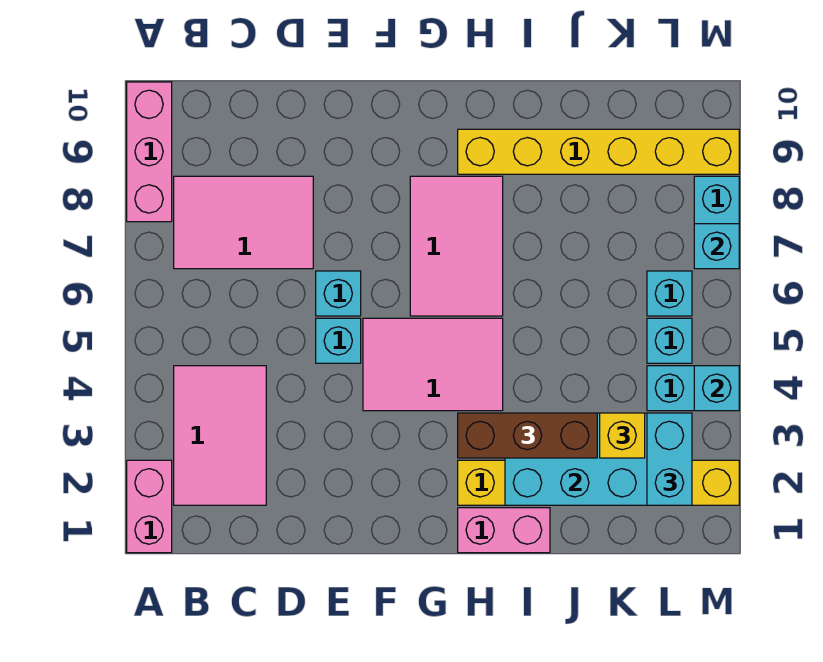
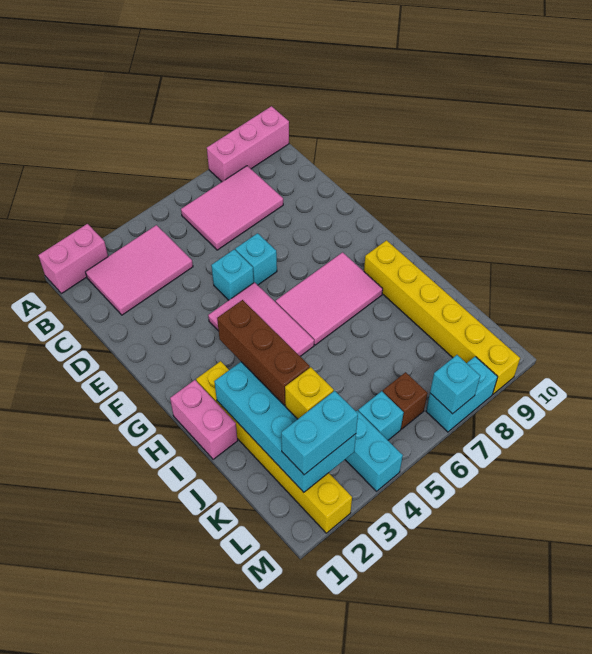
pink 2x3 tile [174,176,313,269] -> pink 2x3 tile turned to [181,166,283,250]
cyan 1x1 brick [647,271,692,316] -> brown 1x1 brick [383,372,428,429]
cyan 1x1 brick [694,366,739,411] -> none

